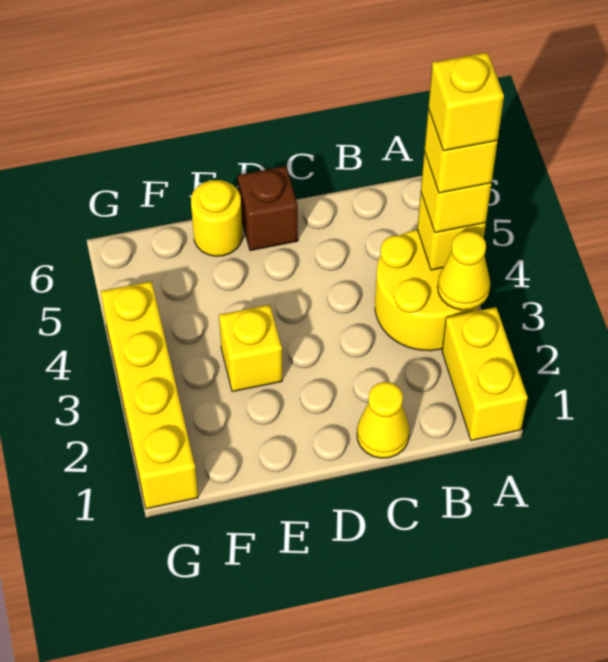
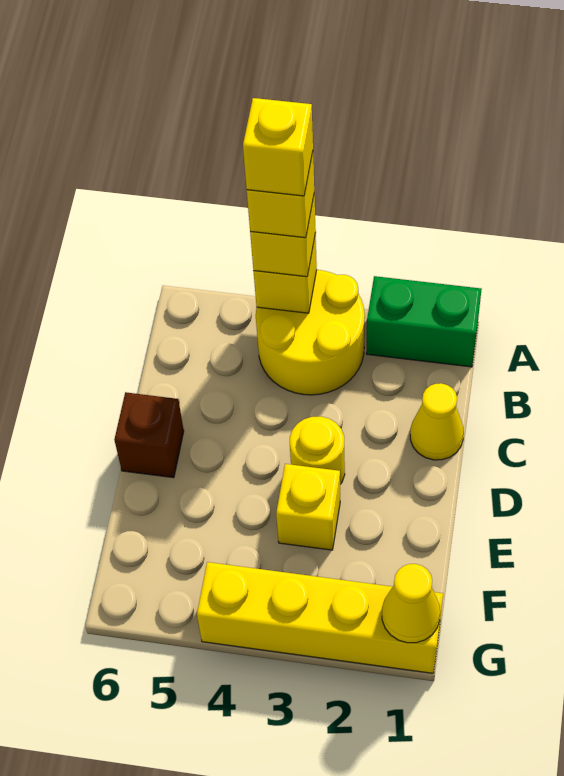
yellow 1x2 brick [442,307,528,441] -> green 1x2 brick [367,276,481,367]
yellow 1x1 cone [438,231,490,310] -> yellow 1x1 cone moved to [382,564,440,643]
yellow 1x1 round brick [191,180,243,256] -> yellow 1x1 round brick moved to [290,416,345,484]

